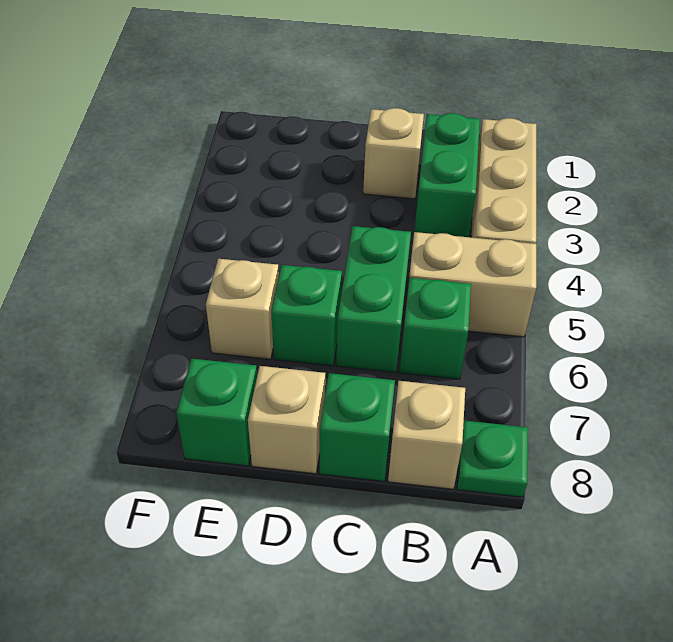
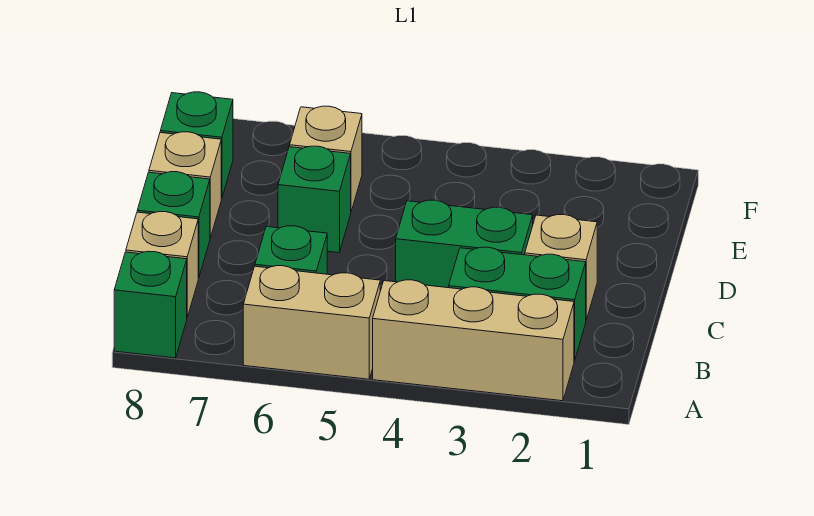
tan 1x2 brick [409,232,536,337] -> tan 1x2 brick turned to [243,266,380,379]
green 1x1 plate [457,421,528,497] -> green 1x1 brick [114,251,187,358]
green 1x2 brick [336,226,411,372] -> green 1x2 brick moved to [396,200,533,288]

